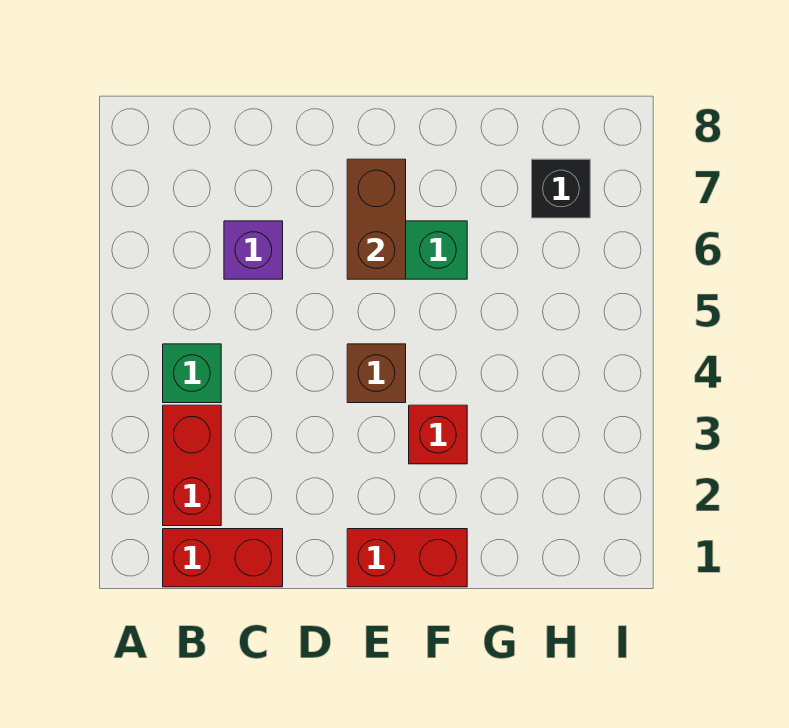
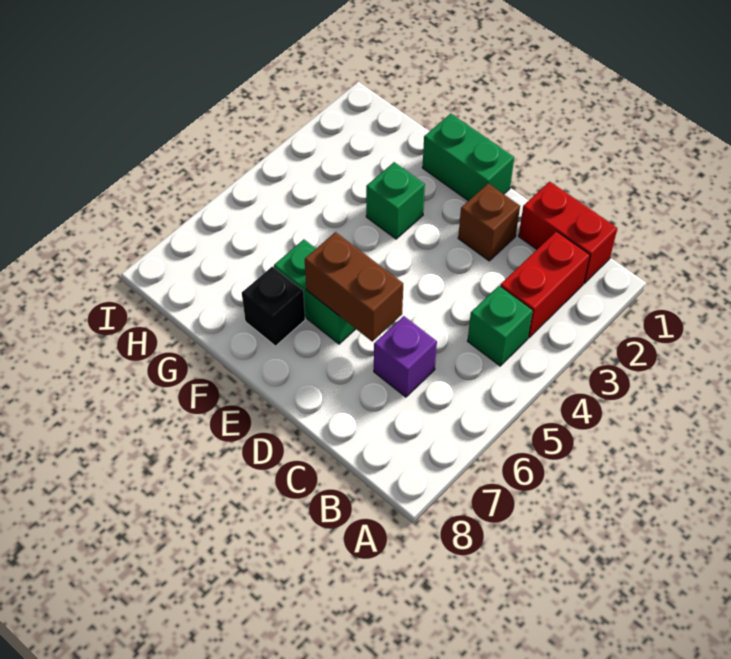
red 1x2 brick [347,529,467,587] -> green 1x2 brick [422,114,514,201]
brown 1x1 brick [347,344,406,403] -> brown 1x1 brick moved to [458,184,520,261]
brown 1x2 brick [347,159,406,279] -> brown 1x2 brick turned to [305,232,403,341]
red 1x1 brick [409,405,467,464] -> green 1x1 brick [366,162,425,239]
black 1x1 brick [532,159,590,218] -> black 1x1 brick moved to [242,266,305,346]

